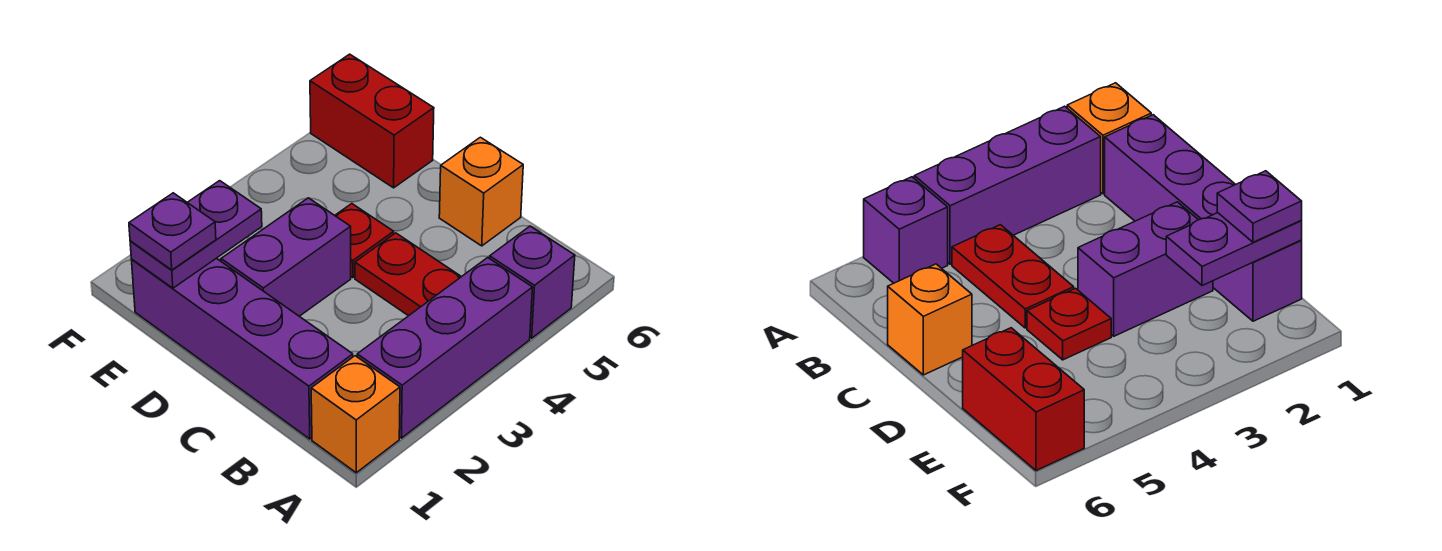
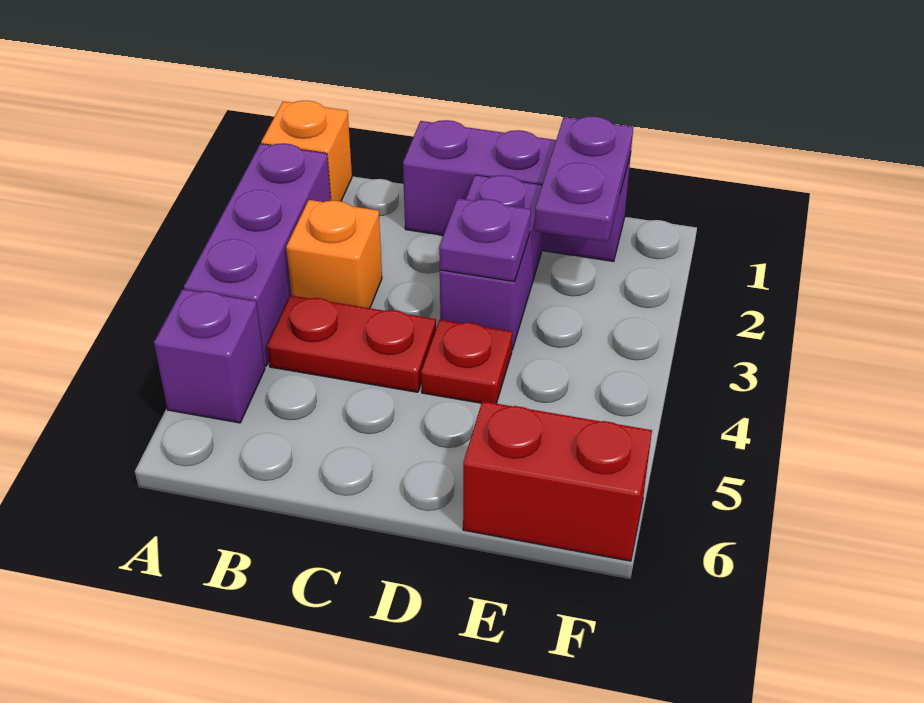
purple 1x4 brick [132,258,353,439] -> purple 1x3 brick [403,120,631,262]
orange 1x1 brick [439,137,523,246] -> orange 1x1 brick moved to [286,200,382,308]
purple 1x1 plate [129,193,216,270] -> purple 1x1 plate moved to [439,198,531,282]

